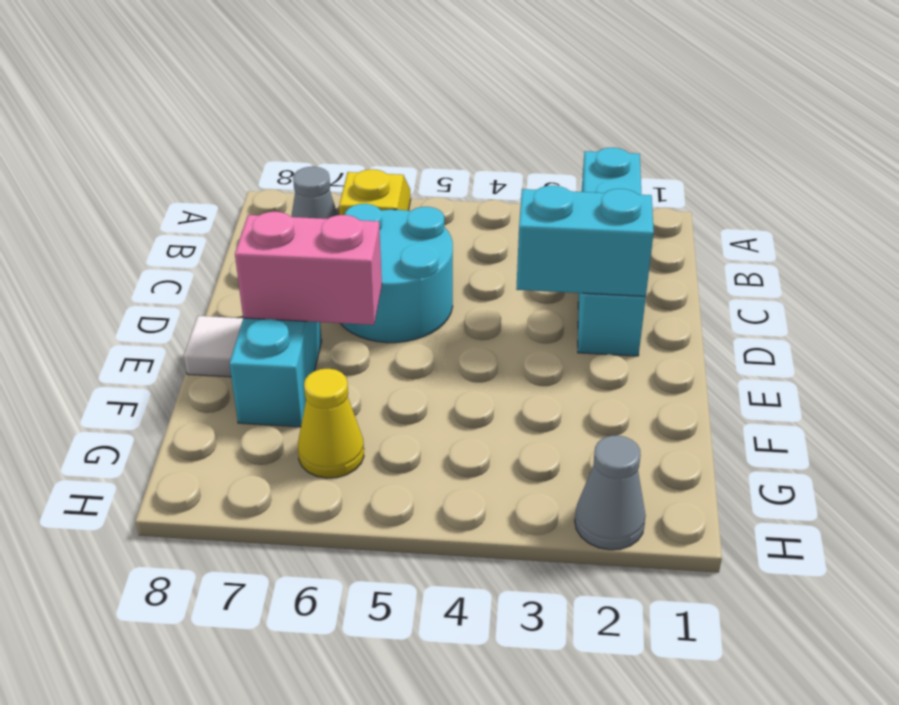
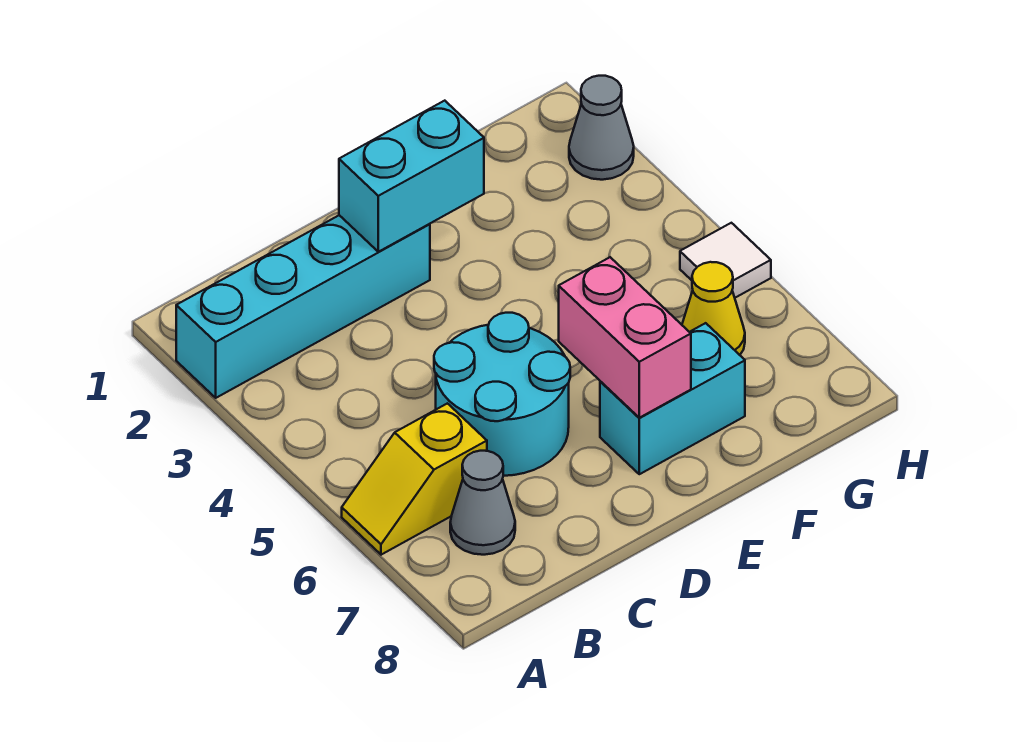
cyan 1x2 brick [516,186,654,296] -> cyan 1x2 brick turned to [339,101,484,252]
white 1x1 tile [184,316,243,377] -> white 1x1 tile moved to [680,223,771,298]

